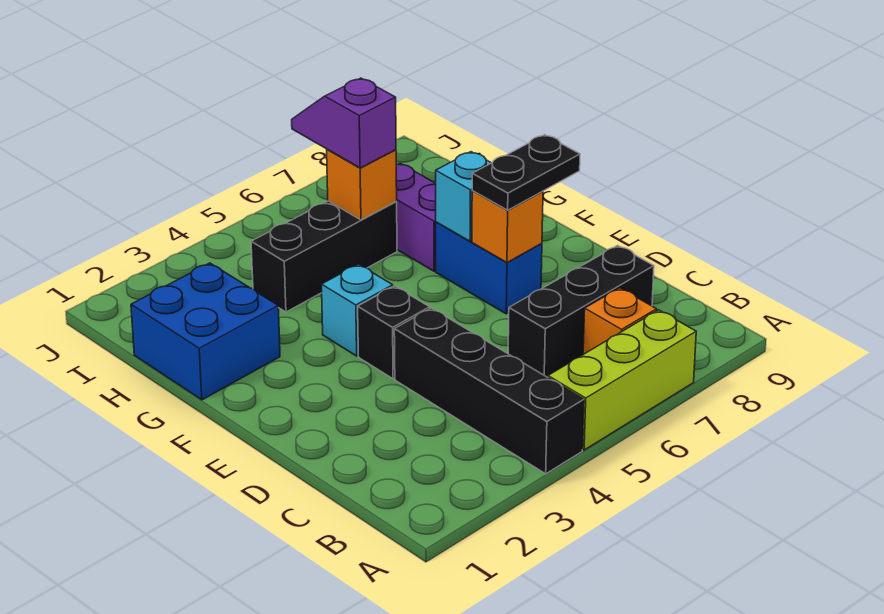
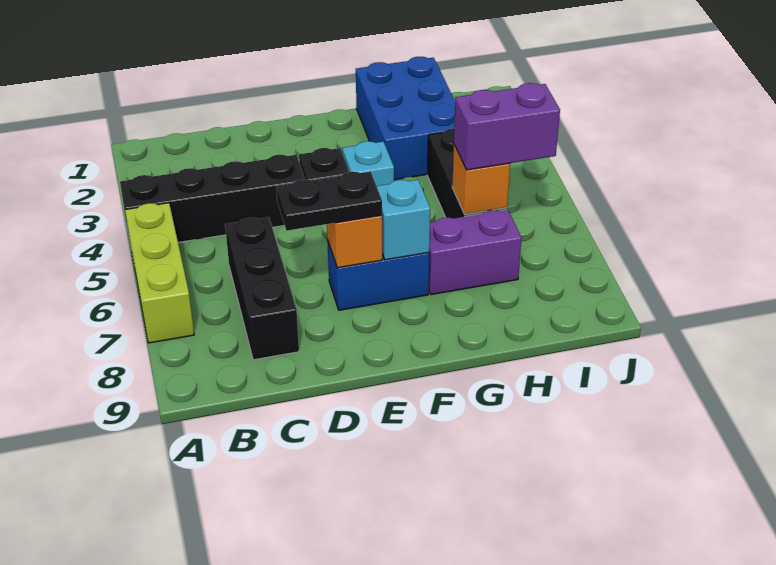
orange 1x1 brick [583,288,657,354] -> none
black 1x2 plate [472,135,580,210] -> black 1x2 plate turned to [276,172,382,231]
blue 2x2 brick [131,263,280,400] -> blue 2x3 brick [356,57,455,180]
purple 1x2 slope [292,78,396,168] -> purple 1x2 brick [454,83,560,170]

